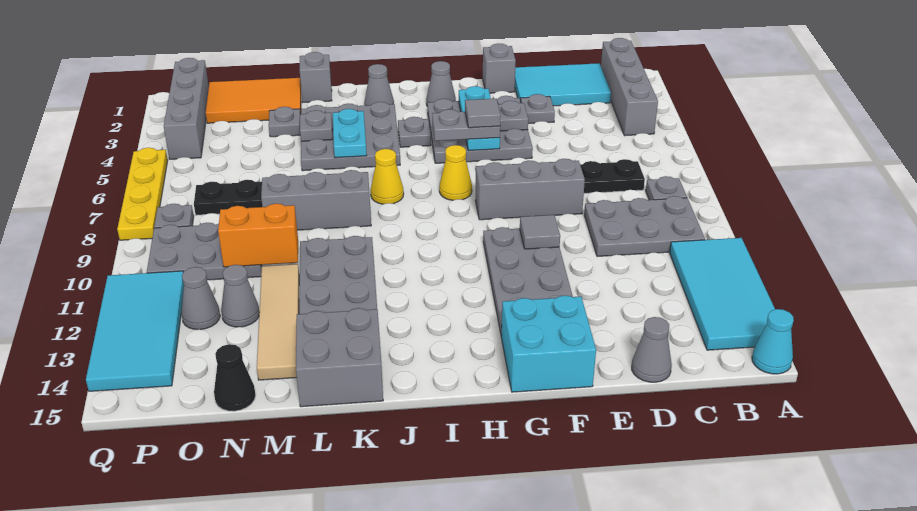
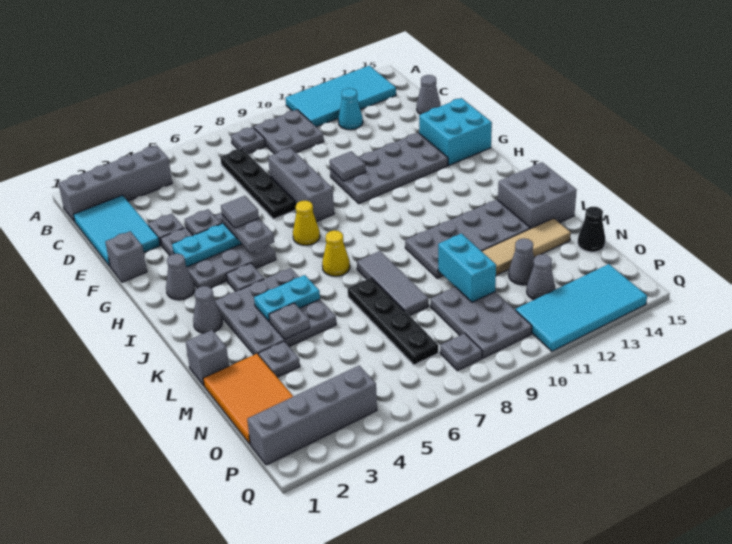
cyan 1x1 cone [752,309,794,374] -> cyan 1x1 cone moved to [338,88,363,130]
grey 2x3 plate [584,196,705,257] -> grey 2x2 plate [254,110,324,154]
grey 1x3 brick [261,170,371,230] -> grey 1x3 tile [357,251,429,316]
orange 1x2 brick [218,204,298,267] -> cyan 1x2 brick [438,233,496,302]
yellow 1x4 plate [117,148,168,240] -> none

